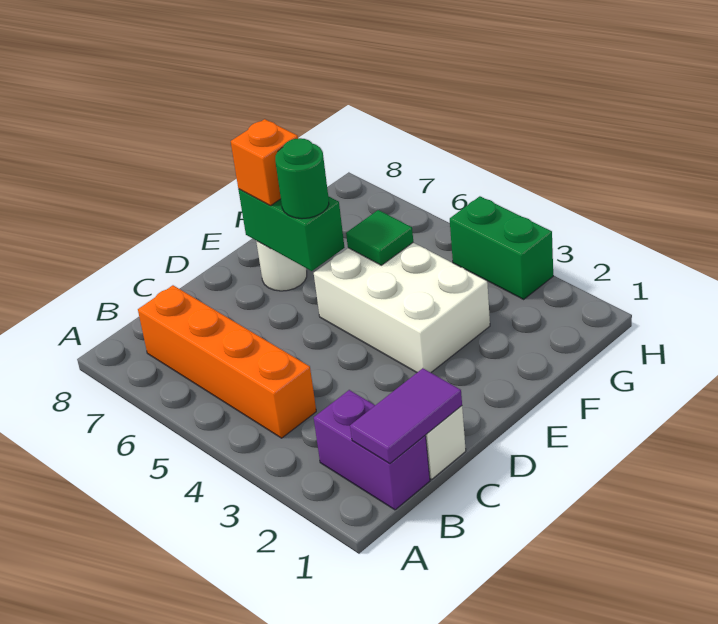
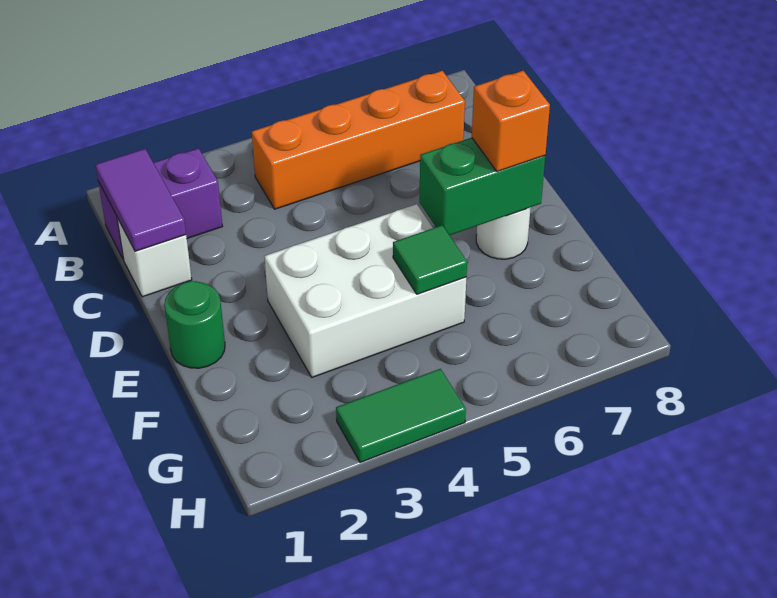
green 1x1 round brick [275,138,329,219] -> green 1x1 round brick moved to [164,281,225,368]
green 1x2 brick [450,196,553,299] -> green 1x2 tile [336,369,466,462]

